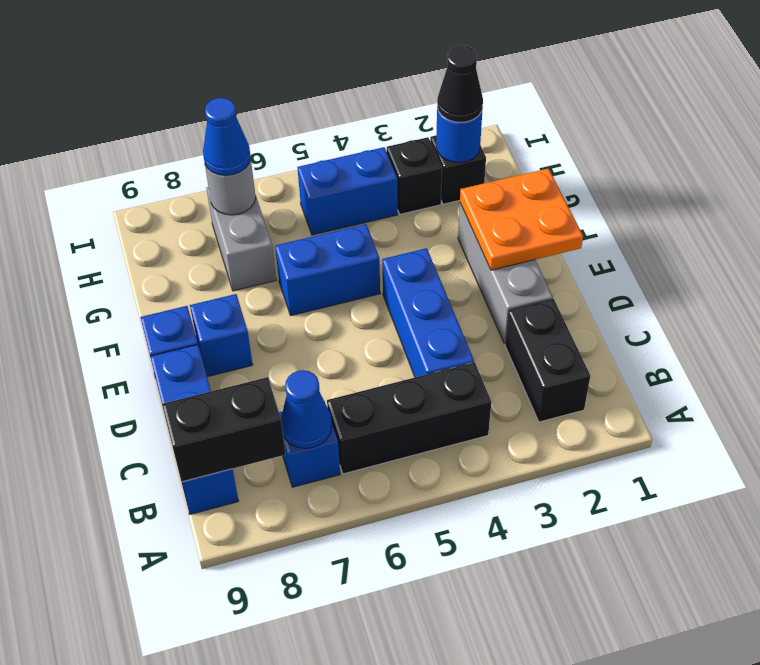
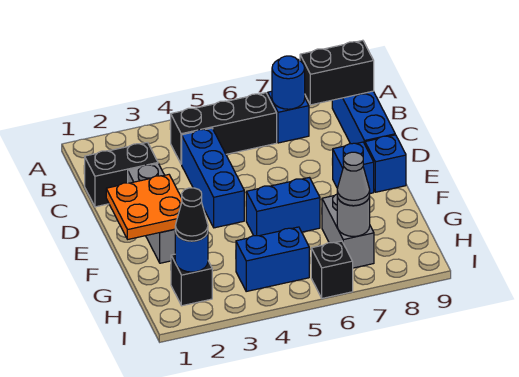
black 1x2 brick [505,299,590,422] -> black 1x2 brick turned to [84,142,158,207]
blue 1x1 cone [281,370,332,449] -> blue 1x1 round brick [272,56,305,109]
black 1x1 brick [387,137,442,214] -> black 1x1 brick moved to [311,241,353,298]
blue 1x1 cone [203,98,251,175] -> grey 1x1 cone [337,152,370,206]

